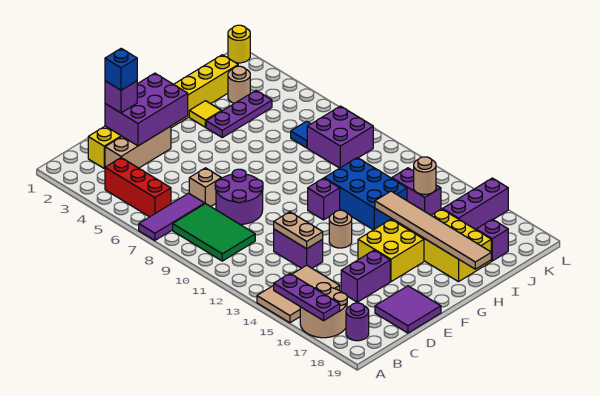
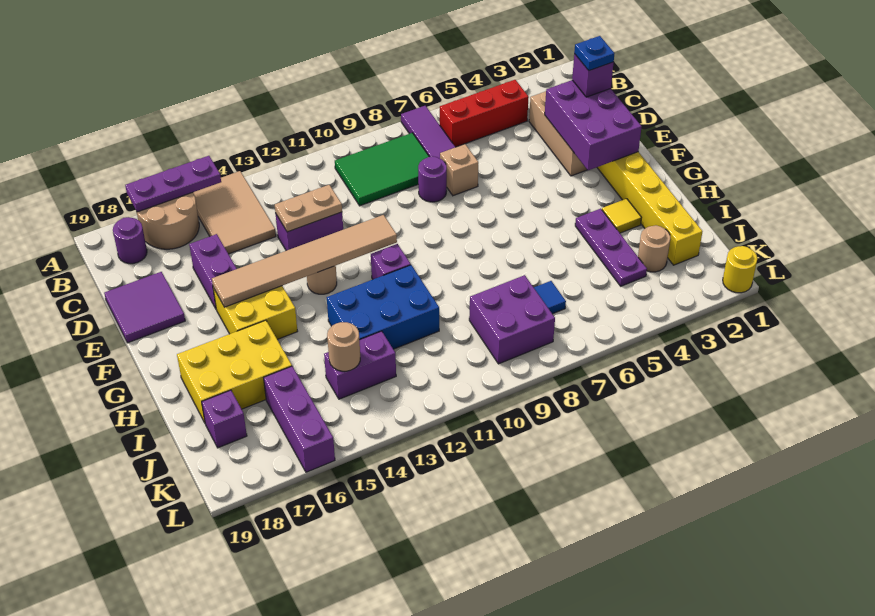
blue 1x1 brick [105,49,137,90] -> blue 1x1 plate [574,36,615,71]
purple 2x2 round brick [215,169,263,224] -> purple 1x1 round brick [418,156,447,202]
tan 1x6 tile [375,191,491,269] -> tan 1x6 tile moved to [212,215,397,307]

